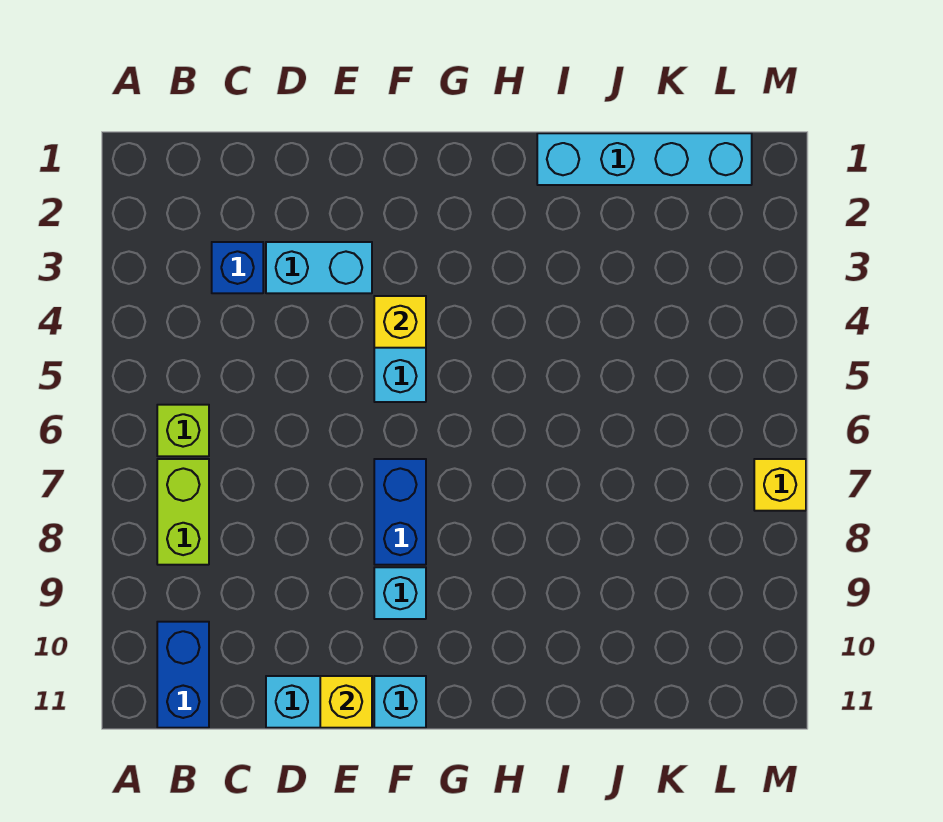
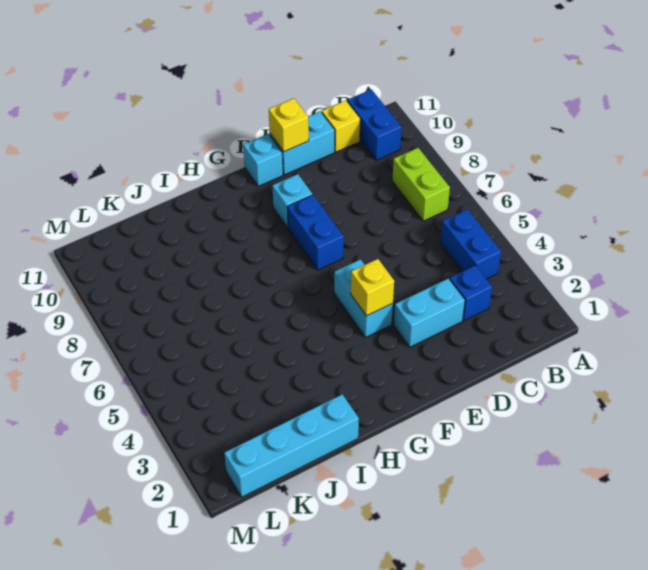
none -> blue 1x2 brick [440,209,501,279]
lime 1x1 brick [157,405,209,456] -> none
yellow 1x1 brick [754,459,806,511] -> yellow 1x1 brick moved to [322,100,360,152]

